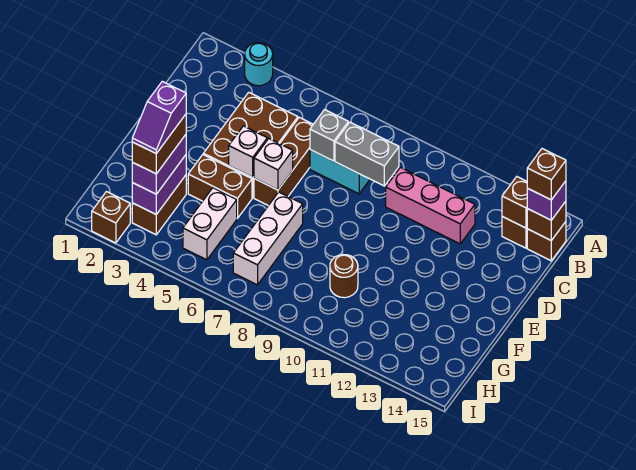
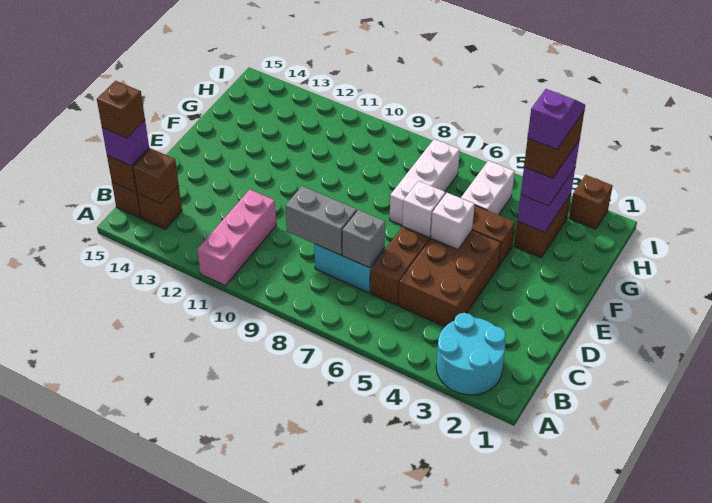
cyan 1x1 round brick [245,43,273,86] -> cyan 2x2 round brick [436,313,506,395]
pink 1x3 brick [386,167,475,244] -> pink 1x3 brick turned to [197,189,276,286]
brown 1x1 round brick [330,255,358,298] -> none

